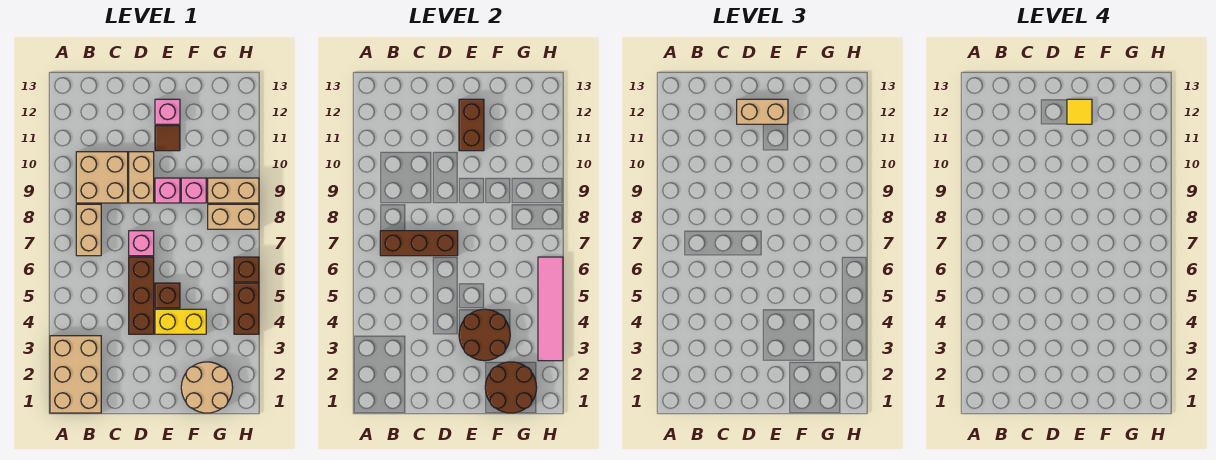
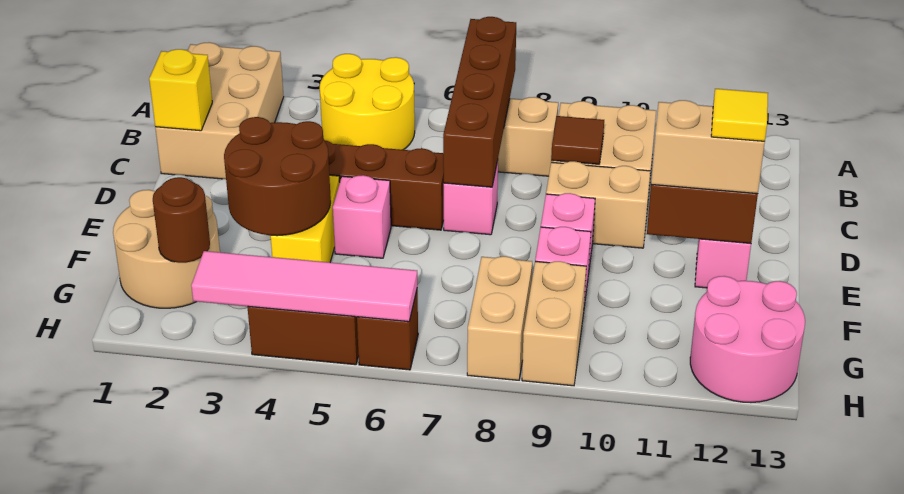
tan 2x3 brick [50,336,101,413] -> tan 2x3 brick turned to [155,42,284,179]
none -> yellow 2x2 round brick [320,54,415,150]
brown 1x3 brick [380,231,458,256] -> brown 1x4 brick [443,17,516,187]
none -> yellow 1x1 brick [149,49,212,131]
tan 1x2 brick [737,99,788,124] -> tan 1x2 brick turned to [651,100,765,194]
brown 1x1 brick [155,283,180,308] -> pink 1x1 brick [333,175,391,258]
brown 1x1 tile [155,126,180,151] -> brown 1x1 tile moved to [551,116,604,164]
brown 2x2 round brick [485,362,537,413] -> brown 1x1 round brick [153,177,210,263]
none -> pink 2x2 round brick [690,276,805,402]

